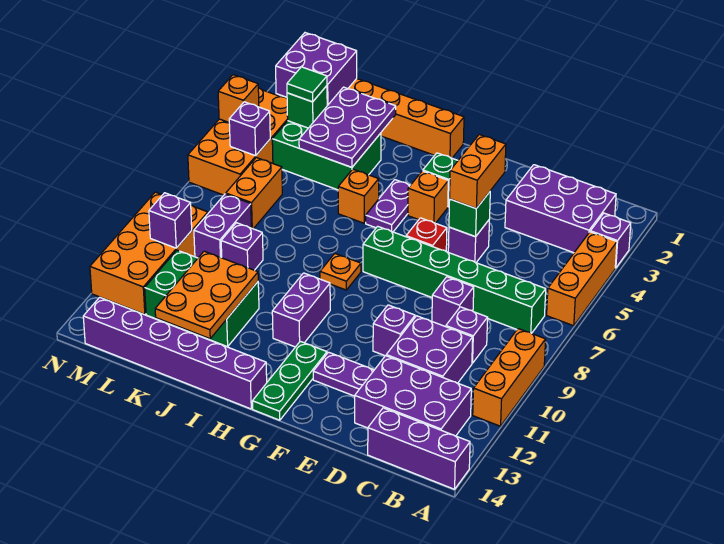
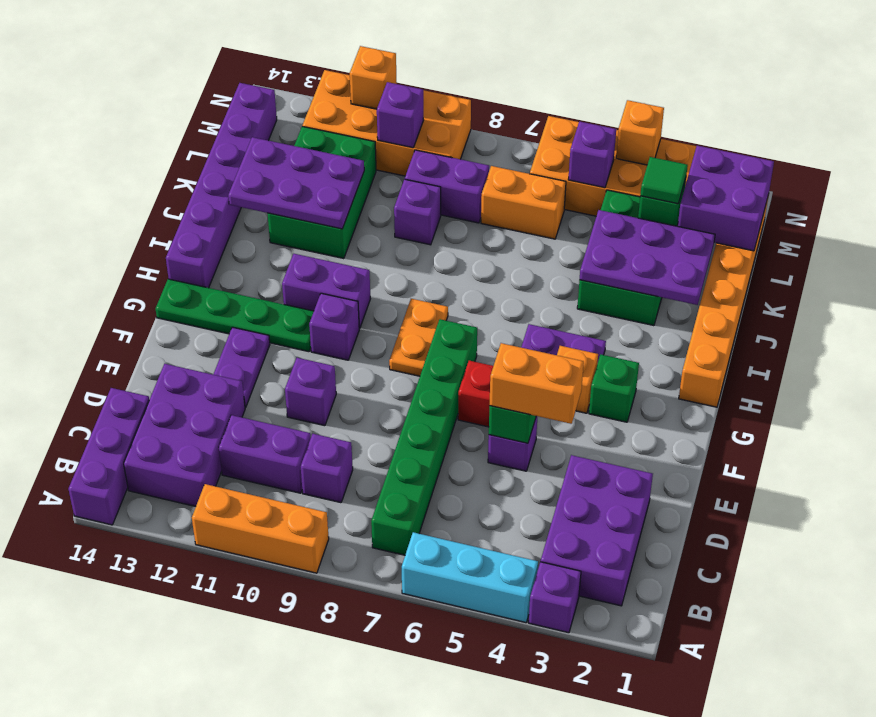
orange 1x3 brick [547,232,617,326] -> cyan 1x3 brick [402,532,538,623]
purple 2x2 brick [386,316,473,383] -> purple 1x2 brick [219,415,311,493]
purple 1x1 brick [432,277,474,327] -> purple 1x1 brick moved to [309,293,359,360]
green 1x3 plate [252,341,327,420] -> green 1x4 plate [156,279,314,352]
orange 1x1 plate [320,254,361,290] -> orange 1x2 plate [389,299,448,376]
orange 1x1 brick [338,169,379,223] -> orange 1x1 brick moved to [350,46,397,109]
orange 2x3 plate [155,251,258,339] -> purple 2x3 plate [228,137,364,229]

